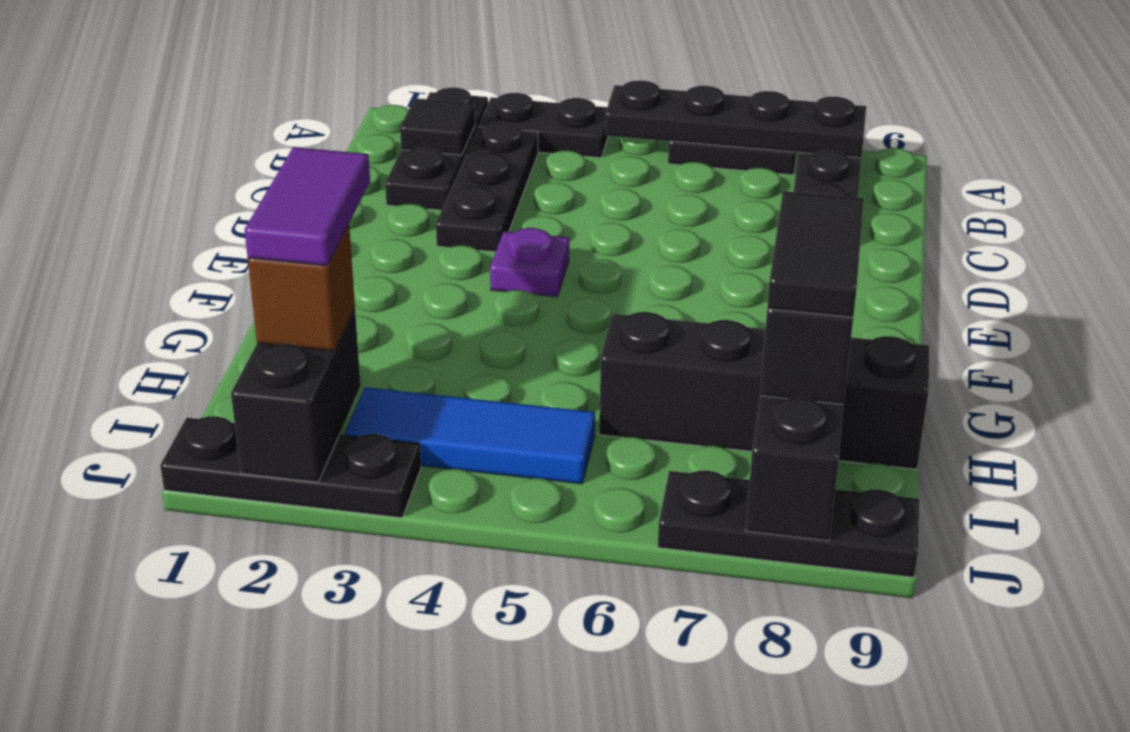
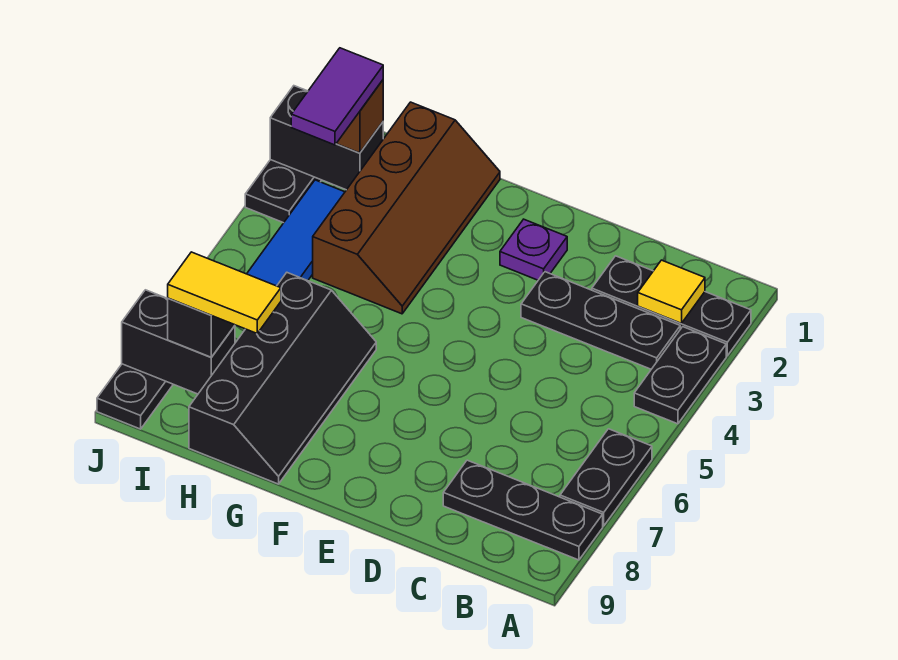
black 1x4 plate [605,81,866,158] -> none
black 1x1 tile [400,98,475,155] -> yellow 1x1 tile [638,260,705,323]
purple 1x1 plate [490,228,569,297] -> purple 1x1 plate moved to [500,219,567,280]
none -> brown 2x4 slope [313,102,500,314]
purple 1x2 tile [245,147,370,266] -> purple 1x2 tile turned to [291,48,383,145]
black 1x2 tile [767,191,864,317] -> yellow 1x2 tile [168,252,281,333]

